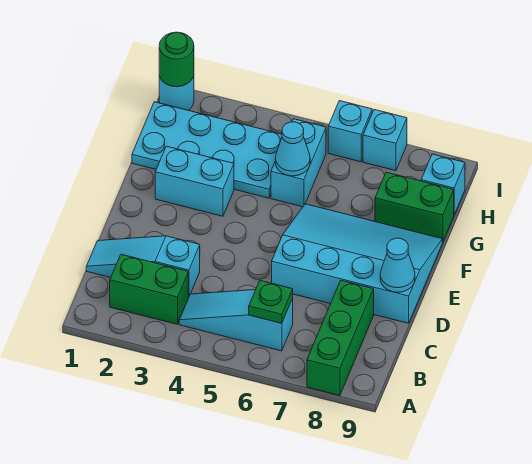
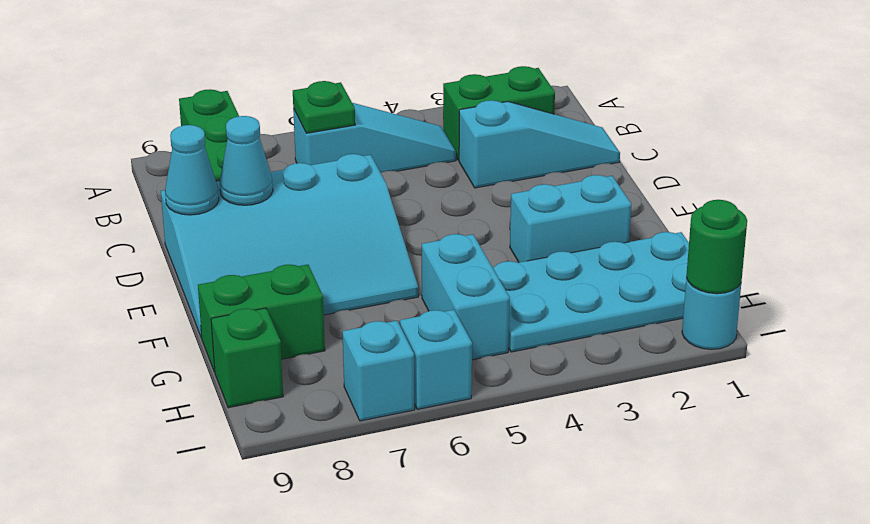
cyan 1x1 cone [275,122,310,176] -> cyan 1x1 cone moved to [220,116,273,205]
cyan 1x1 brick [421,154,465,215] -> green 1x1 brick [211,308,283,408]

